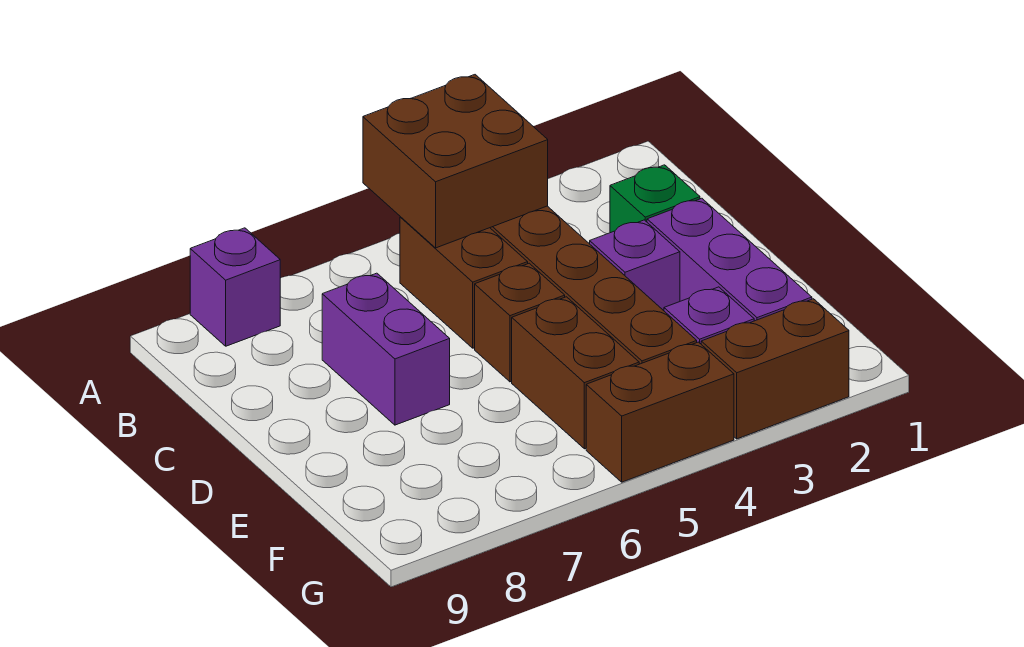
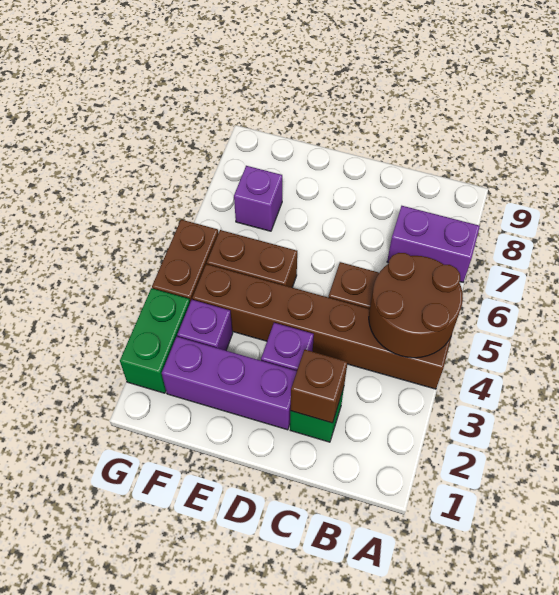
brown 2x2 brick [363,75,548,248] -> brown 2x2 round brick [369,253,463,358]
purple 1x1 brick [190,228,280,346] -> purple 1x1 brick moved to [234,166,282,231]
purple 1x2 brick [322,273,450,425] -> purple 1x2 brick moved to [387,206,480,282]
brown 1x1 brick [475,263,565,382] -> brown 1x1 brick moved to [291,350,348,423]
brown 1x2 brick [701,299,849,439] -> green 1x2 brick [120,288,190,393]

